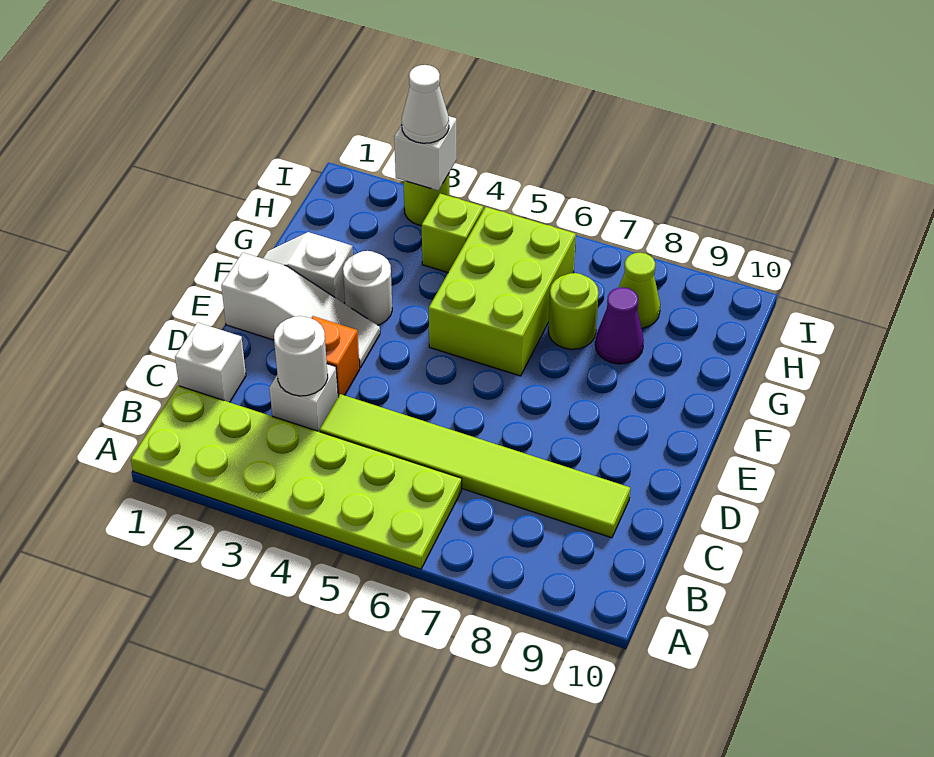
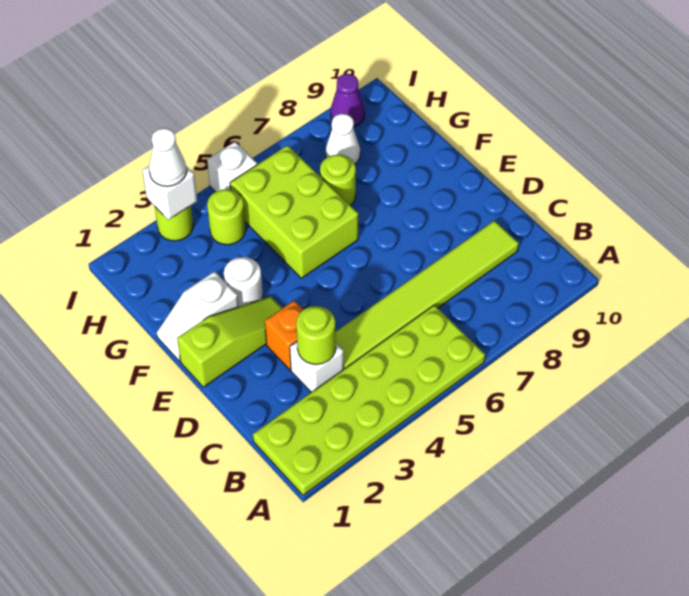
white 1x1 brick [175,322,246,402] -> white 1x1 brick moved to [207,142,257,192]
white 1x1 round brick [274,316,328,396] -> lime 1x1 round brick [296,306,336,364]
white 1x3 slope [221,252,380,368] -> lime 1x3 slope [177,296,282,387]
purple 1x1 cone [595,287,644,364] -> purple 1x1 cone moved to [331,74,365,127]
lime 1x1 brick [422,194,483,272] -> lime 1x1 round brick [207,189,246,245]
lime 1x1 cone [618,253,660,328] -> white 1x1 cone [326,114,360,164]

